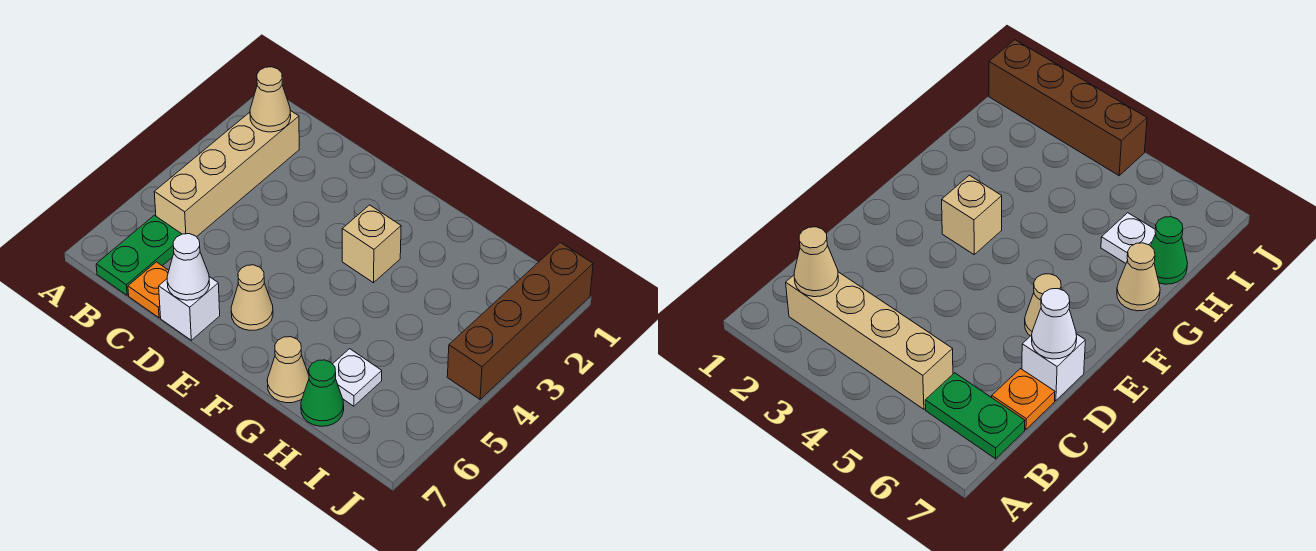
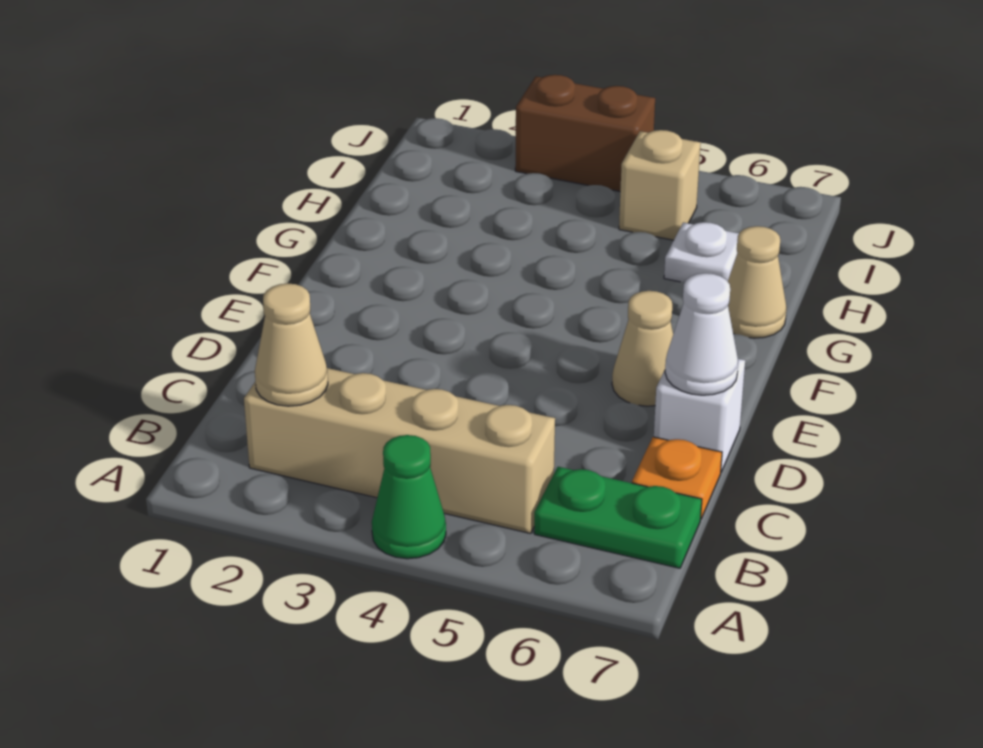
tan 1x1 brick [342,205,401,283] -> tan 1x1 brick moved to [619,130,701,240]
green 1x1 cone [301,360,344,426] -> green 1x1 cone moved to [372,435,446,559]
brown 1x4 brick [447,242,593,399] -> brown 1x2 brick [515,75,655,191]

